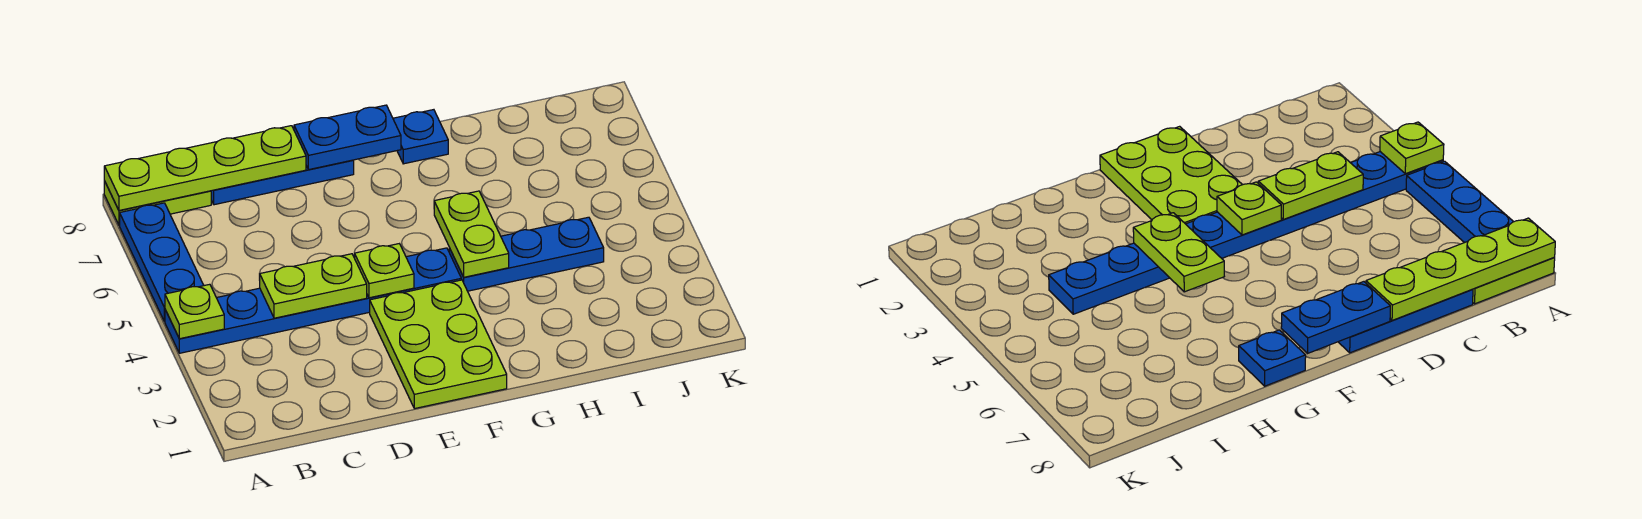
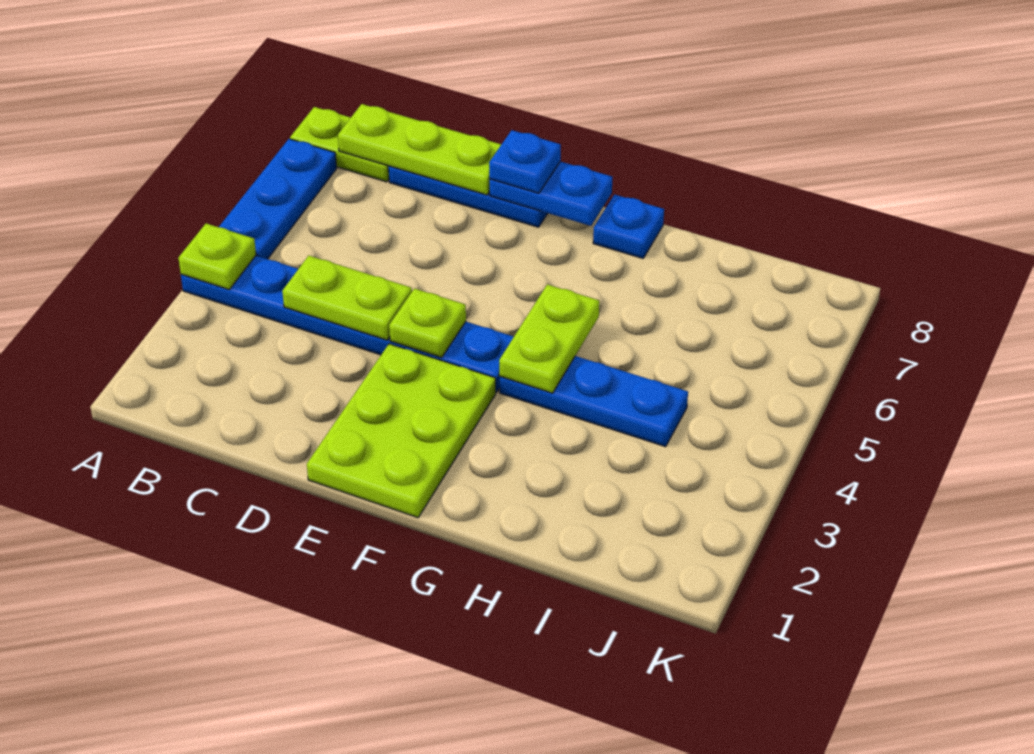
lime 1x4 plate [104,126,306,210] -> lime 1x3 plate [338,104,501,195]
none -> blue 1x1 plate [489,130,561,193]

